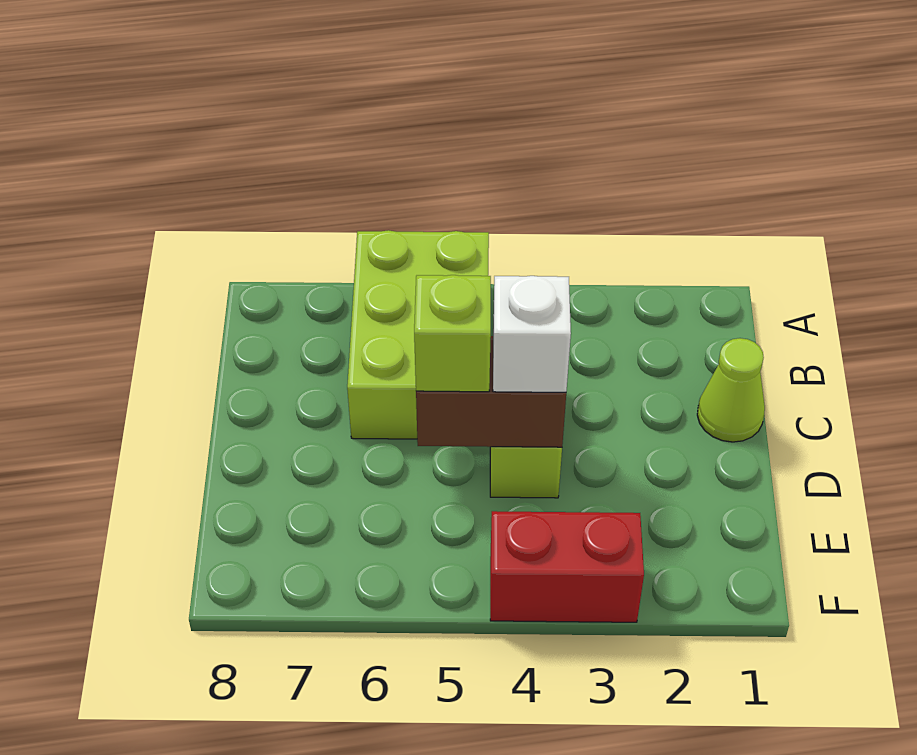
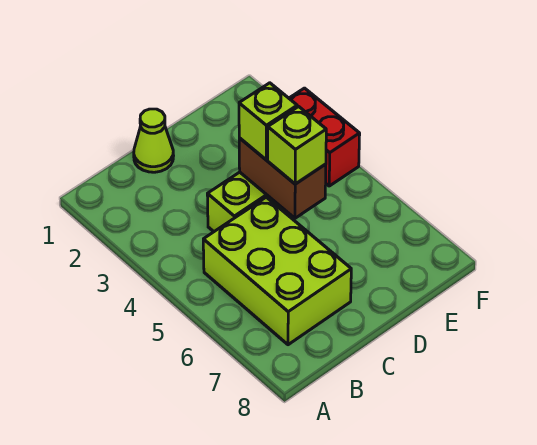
lime 2x3 brick [347,230,489,439] -> lime 2x3 brick turned to [203,197,351,345]
white 1x1 brick [493,276,571,392] -> lime 1x1 brick [239,83,297,160]

